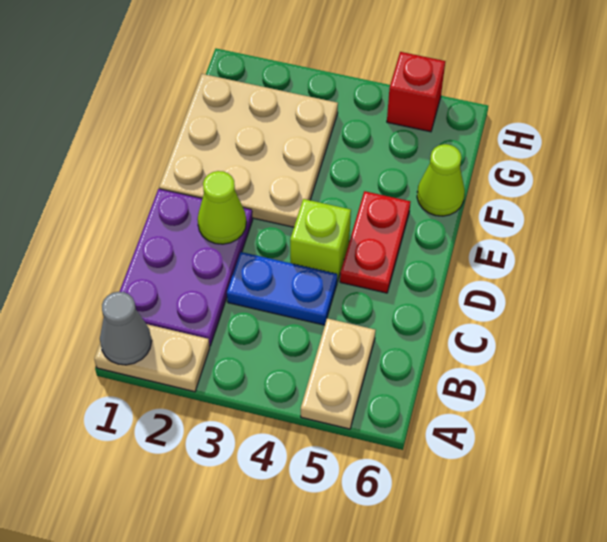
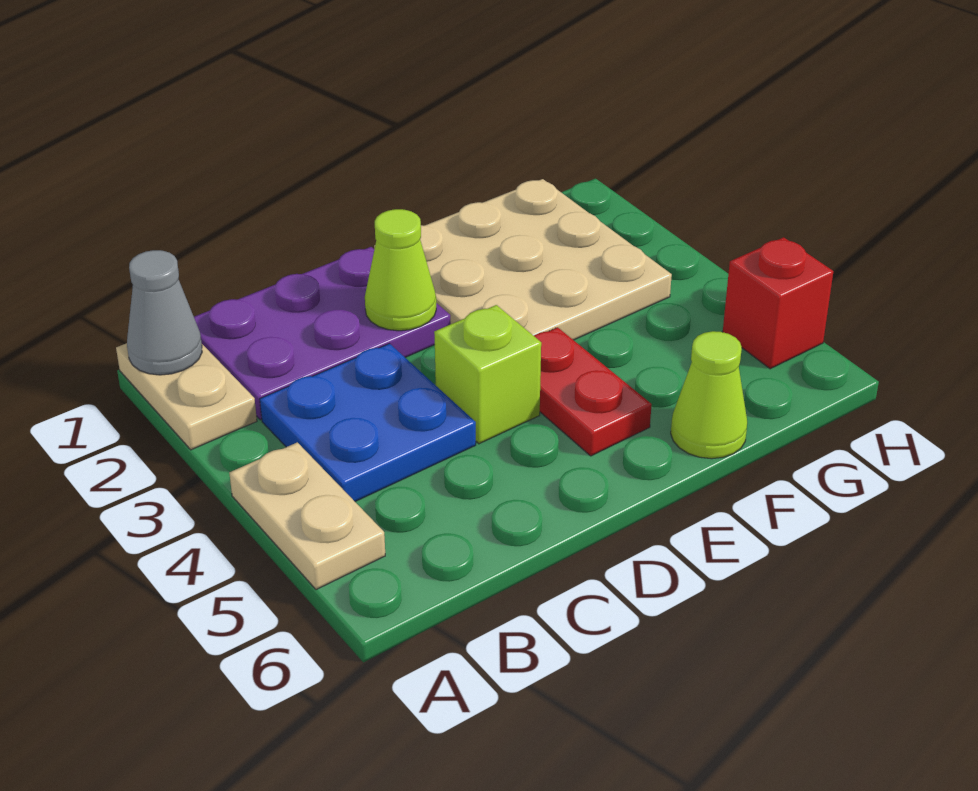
tan 1x2 plate [301,318,376,429] -> tan 1x2 plate turned to [229,442,385,590]
blue 1x2 plate [227,252,337,325] -> blue 2x2 plate [260,344,476,502]
red 1x2 plate [340,191,410,293] -> red 1x2 plate turned to [534,327,652,456]

